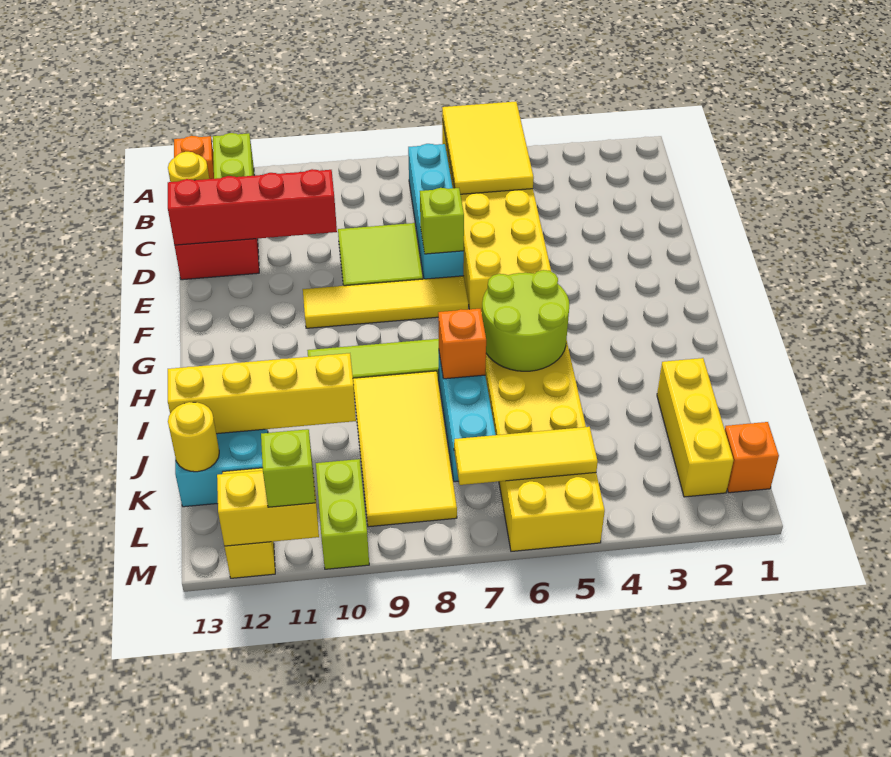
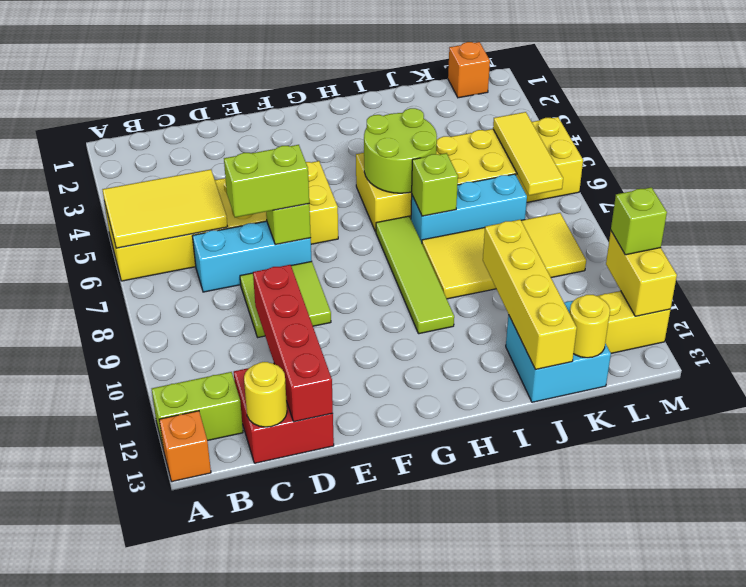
cyan 1x4 brick [408,144,464,279] -> cyan 1x3 brick [193,221,311,292]
yellow 1x4 tile [303,276,468,328] -> none
orange 1x1 brick [438,309,486,379] -> lime 1x1 brick [412,153,458,216]
yellow 1x3 brick [657,358,734,497] -> none
lime 1x2 brick [316,459,369,569] -> lime 1x2 brick moved to [224,145,309,217]

